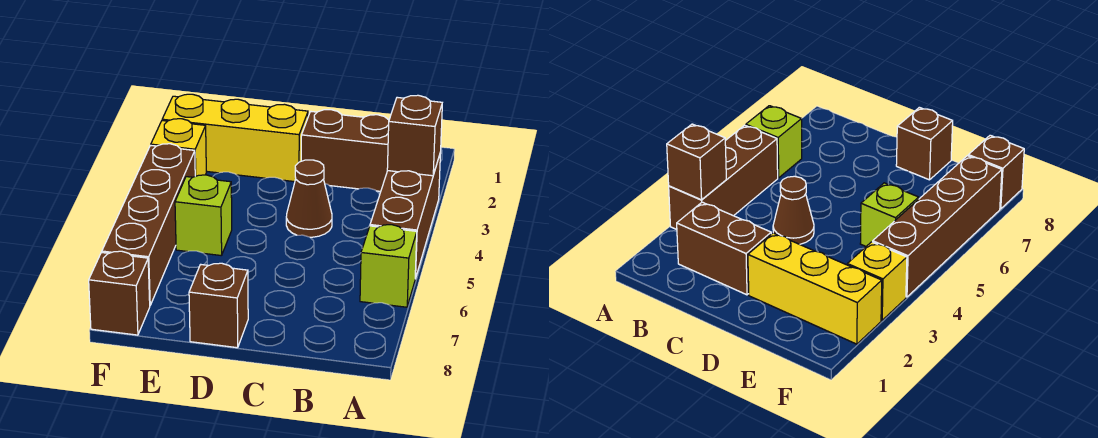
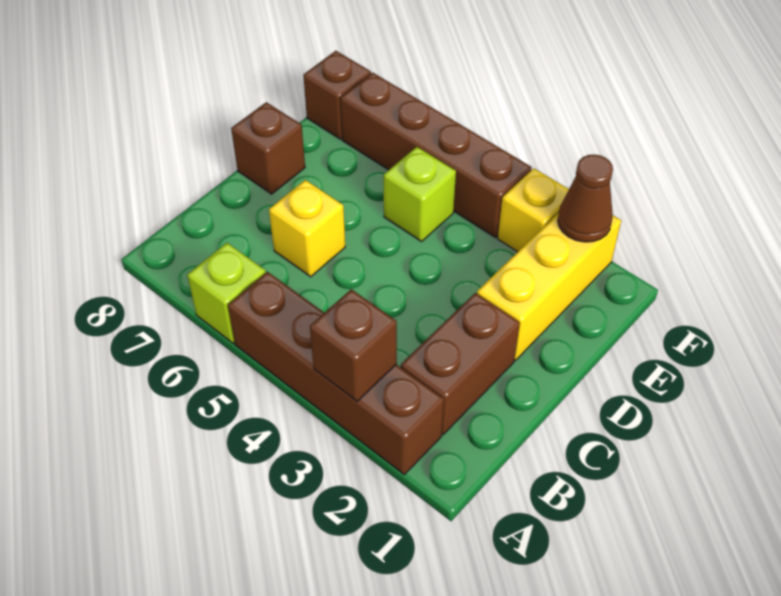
brown 1x3 brick [370,152,441,279] -> brown 1x4 brick [228,272,444,474]
brown 1x1 cone [286,160,332,237] -> brown 1x1 cone moved to [558,155,613,242]
none -> yellow 1x1 brick [269,180,345,277]

